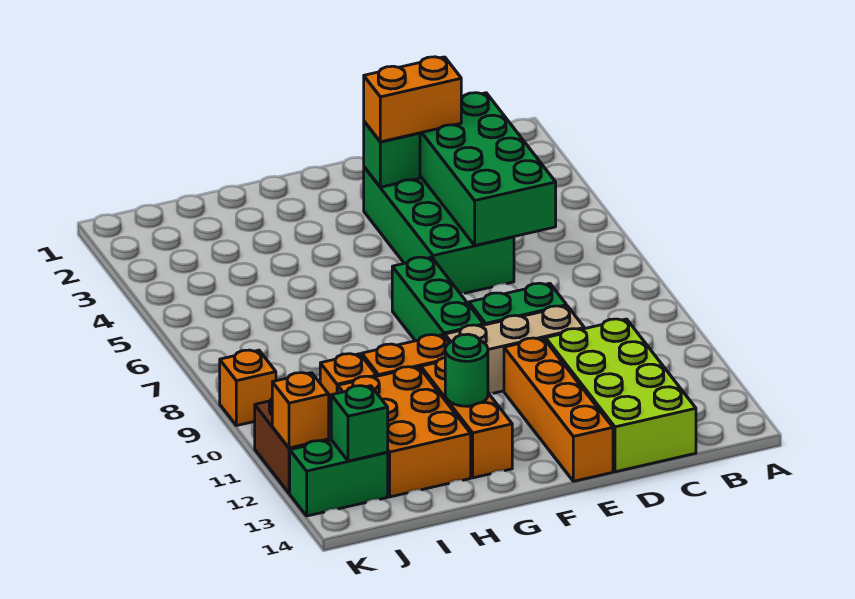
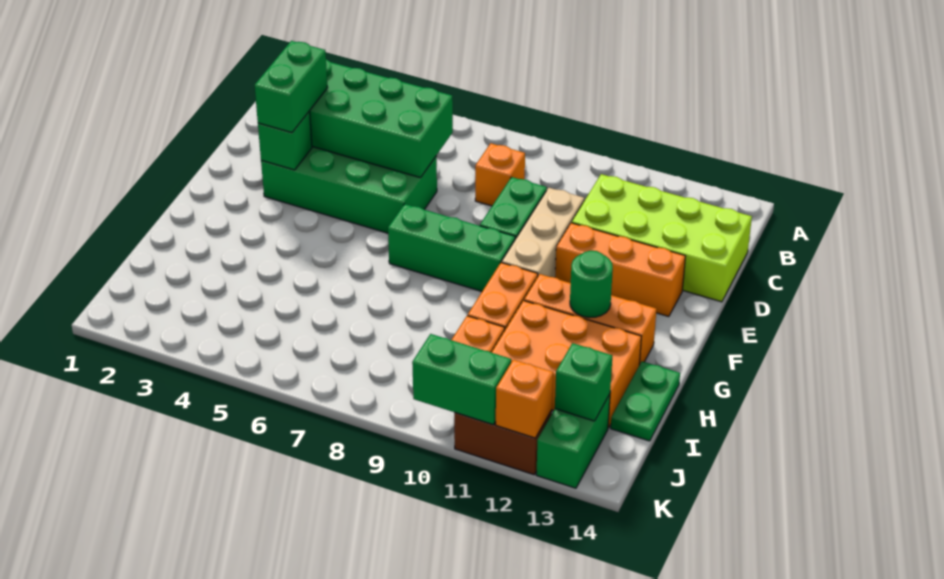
orange 1x2 brick [364,57,461,142] -> green 1x2 brick [255,41,328,133]
orange 1x4 brick [504,338,613,481] -> orange 1x3 brick [555,223,685,317]
none -> green 1x2 plate [611,361,680,441]
orange 1x1 brick [220,350,276,426] -> orange 1x1 brick moved to [475,143,525,206]
none -> green 1x2 brick [412,334,511,425]

